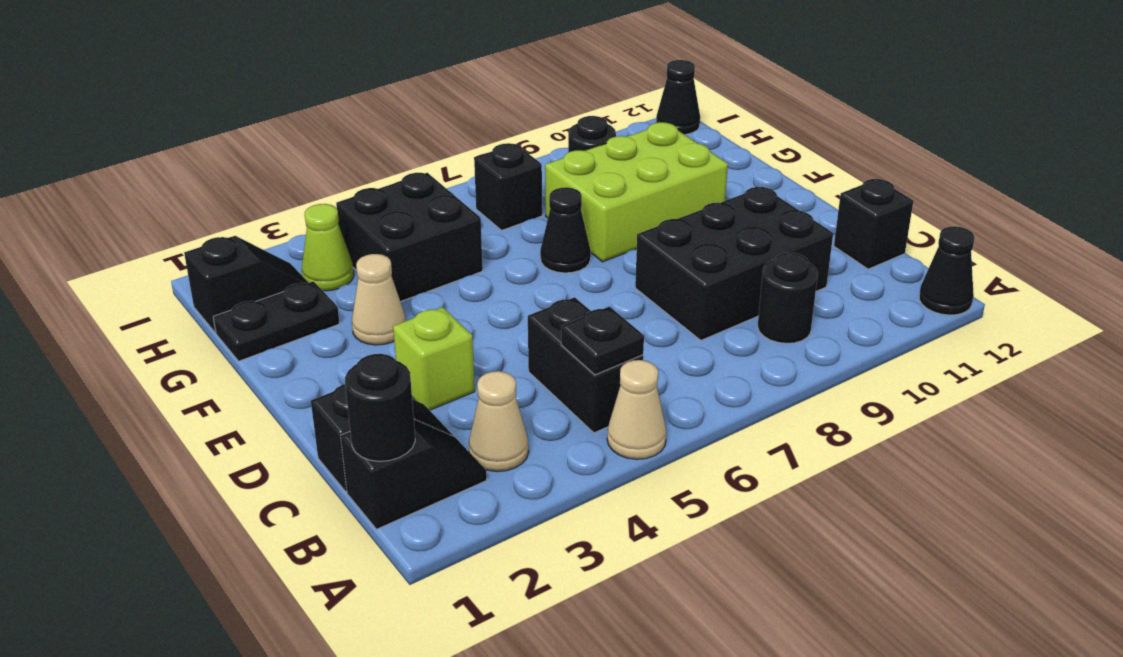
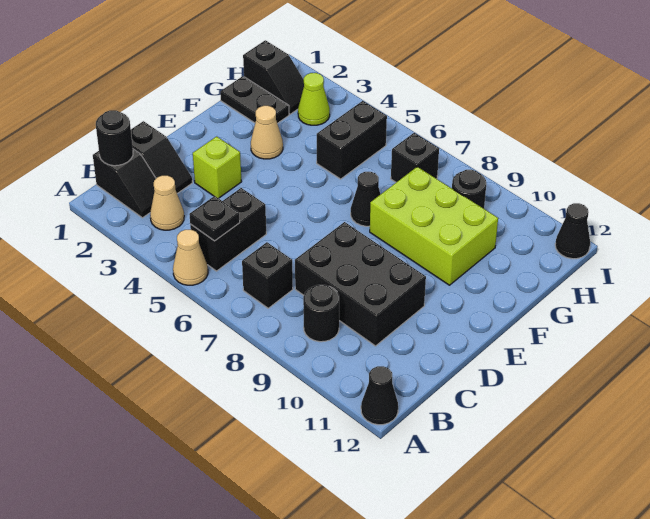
black 1x1 brick [834,179,913,269] -> black 1x1 brick moved to [242,242,293,308]
black 2x2 brick [336,173,483,302] -> black 1x2 brick [317,101,387,179]

